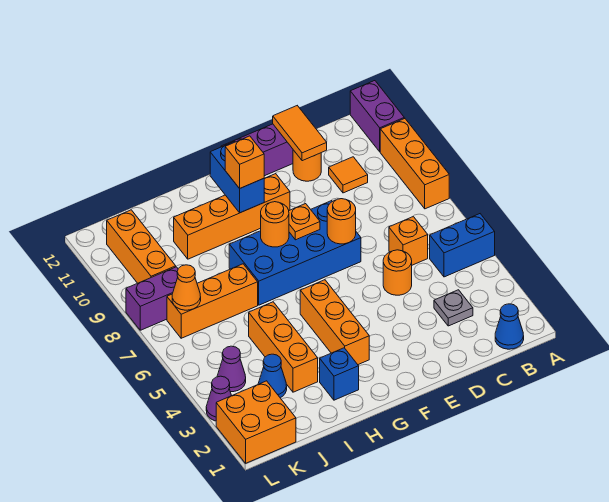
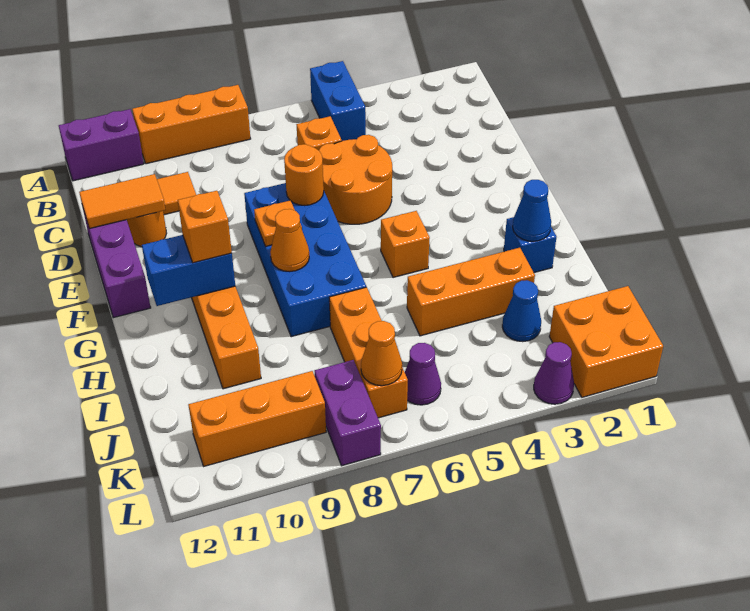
blue 1x1 cone [495,304,524,349] -> blue 1x1 cone moved to [513,180,551,241]
grey 1x1 plate [434,290,473,326] -> none
orange 1x1 round brick [383,250,412,295] -> orange 2x2 round brick [319,135,392,224]
orange 1x3 brick [300,280,369,365] -> orange 1x1 brick [381,211,430,278]
orange 1x1 round brick [261,202,289,247] -> orange 1x1 cone [270,209,309,272]
purple 1x1 cone [217,346,246,392] -> purple 1x1 cone moved to [405,343,441,405]

